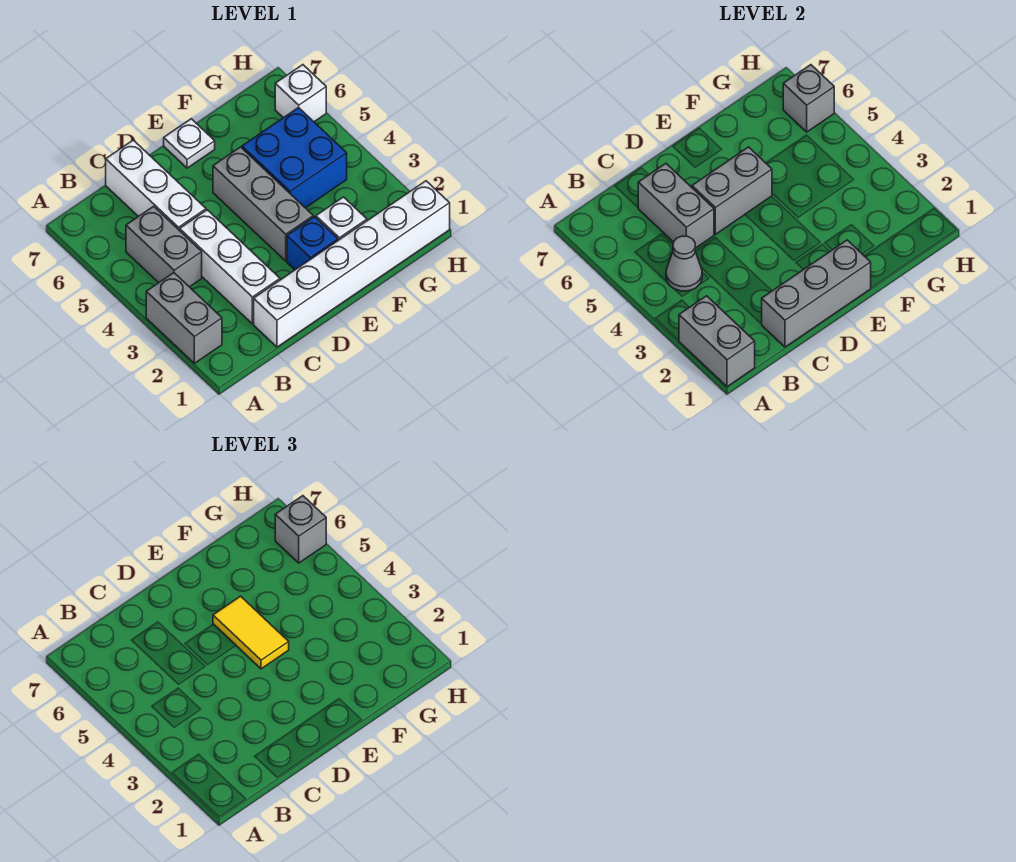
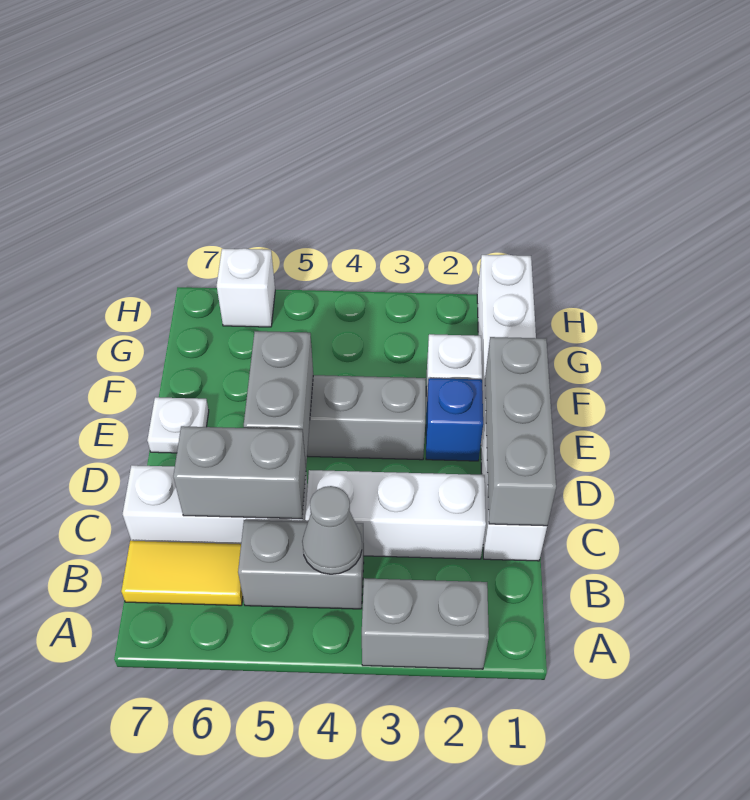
grey 1x2 brick [679,296,755,387] -> none
yellow 1x2 tile [213,596,289,669] -> yellow 1x2 tile moved to [121,541,243,606]
blue 2x2 brick [242,107,347,208] -> none
grey 1x1 brick [783,65,834,132] -> none
grey 1x1 brick [275,496,326,563] -> none

